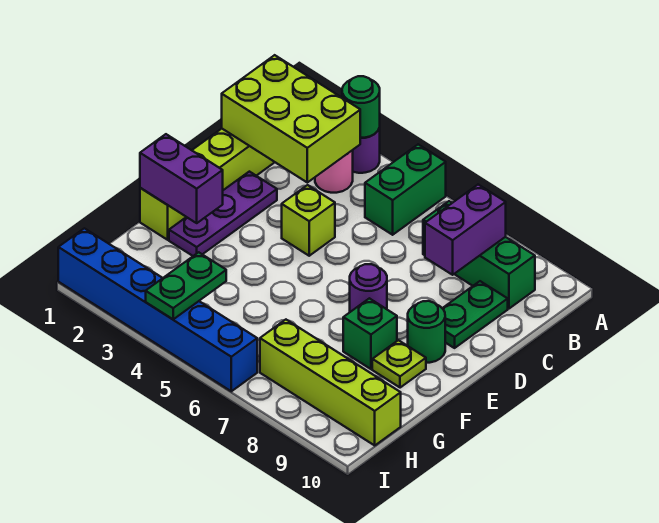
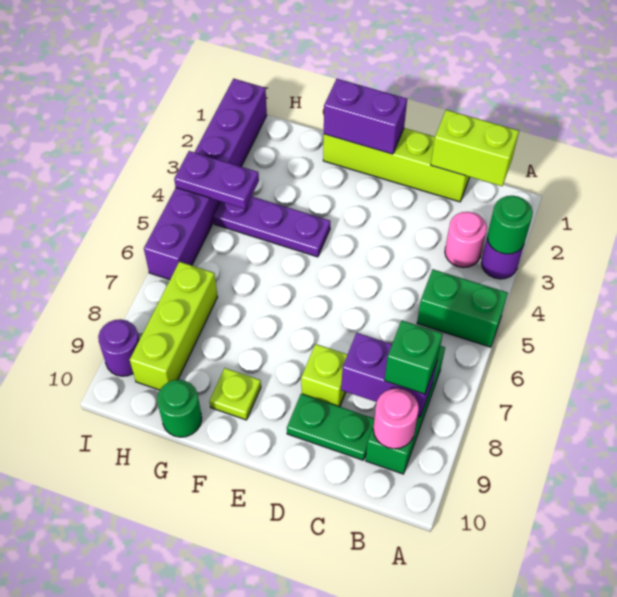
lime 2x3 brick [222,55,360,182] -> lime 1x2 brick [431,110,519,186]
none -> pink 1x1 round brick [373,388,419,449]
purple 1x3 plate [169,172,277,256] -> purple 1x3 plate moved to [213,196,331,257]
lime 1x1 brick [282,185,335,256] -> lime 1x1 brick moved to [301,344,347,407]
purple 1x1 round brick [350,264,387,312] -> purple 1x1 round brick moved to [98,319,140,376]
green 1x1 round brick [408,301,445,363] -> green 1x1 round brick moved to [157,380,202,437]
purple 1x2 brick [140,134,223,223] -> purple 1x2 brick turned to [324,79,407,154]
green 1x1 brick [343,298,397,369] -> green 1x1 brick moved to [385,320,443,394]
green 1x2 plate [146,252,226,319] -> purple 1x2 plate [174,151,259,209]
lime 1x4 brick [260,320,401,445] -> lime 1x3 brick [130,262,218,390]
blue 1x6 brick [58,228,257,391] -> purple 1x6 brick [144,79,267,280]

